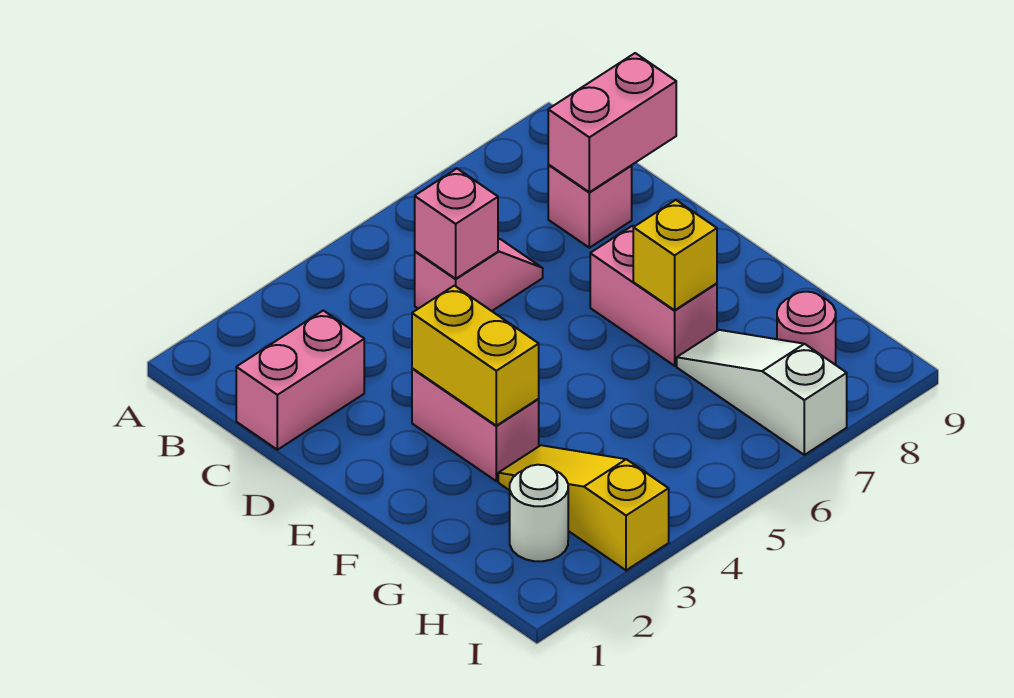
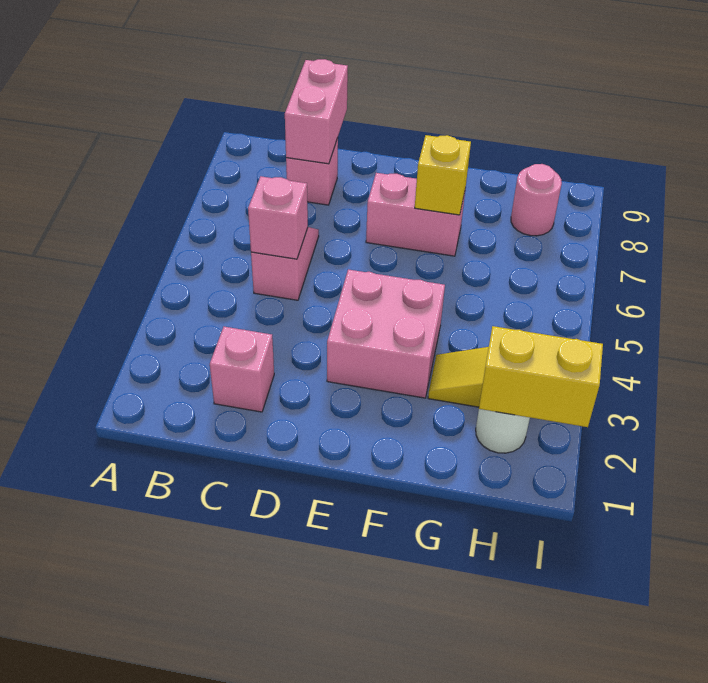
pink 1x2 brick [236,311,364,450] -> pink 1x1 brick [210,327,274,412]
pink 1x2 brick [412,368,539,481] -> pink 2x2 brick [327,269,445,398]
yellow 1x2 brick [412,286,539,426] -> yellow 1x2 brick moved to [479,326,603,427]
white 1x3 slope [677,330,847,455] -> none

